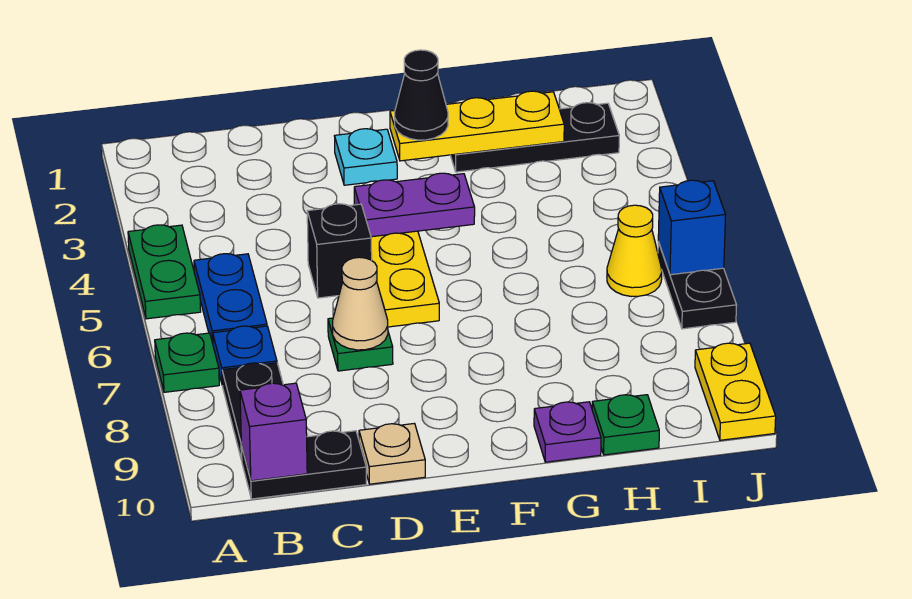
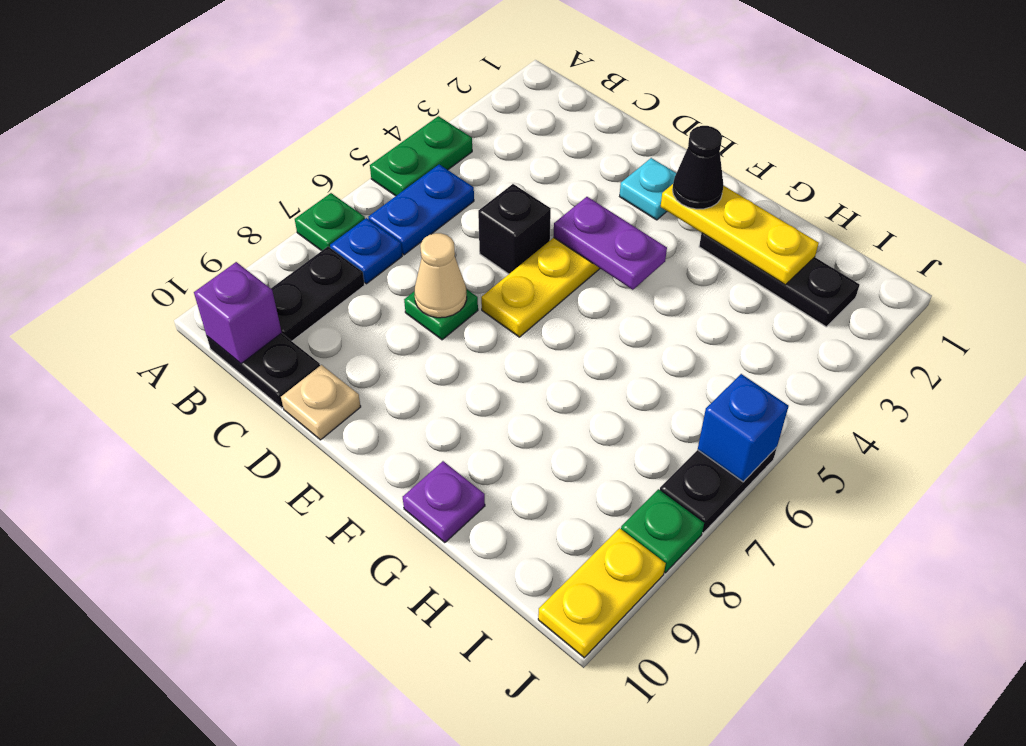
green 1x1 plate [592,395,659,455] -> green 1x1 plate moved to [621,489,704,573]
yellow 1x1 cone [607,205,662,296] -> none

